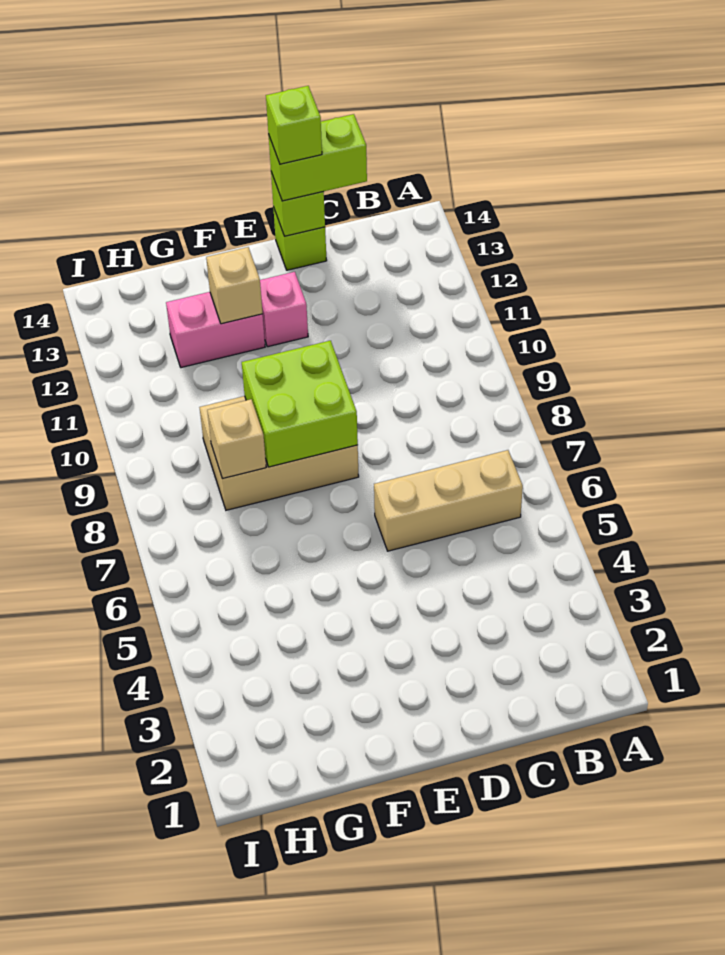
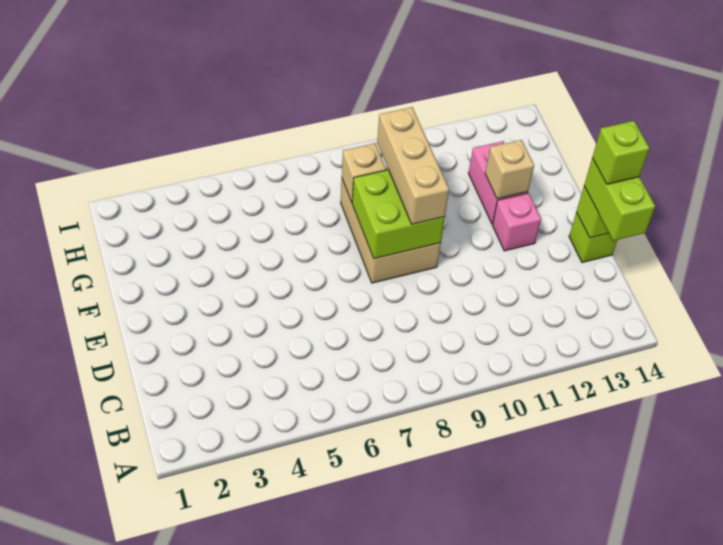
tan 1x3 brick [374,450,523,551] -> tan 1x3 brick moved to [377,107,449,224]

